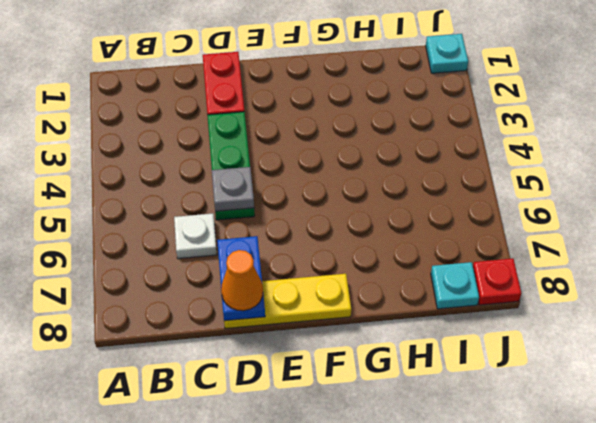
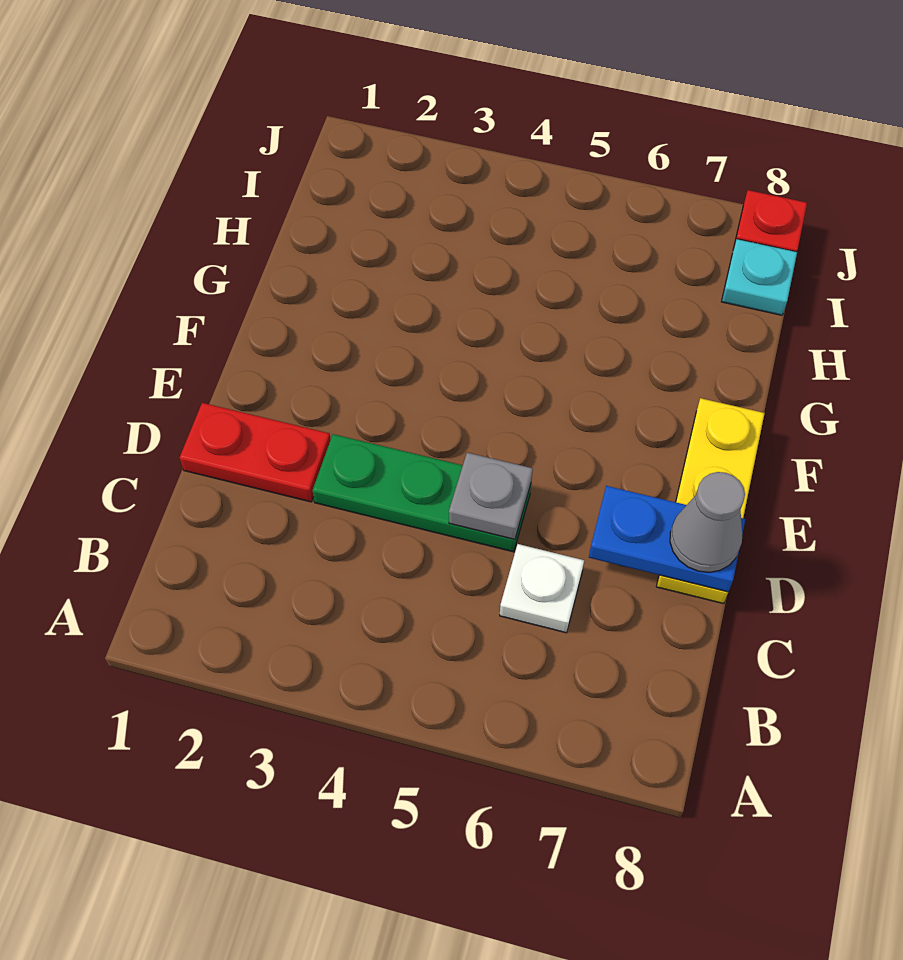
orange 1x1 cone [221,250,263,311] -> grey 1x1 cone [670,472,745,572]
cyan 1x1 plate [426,34,468,73] -> none

